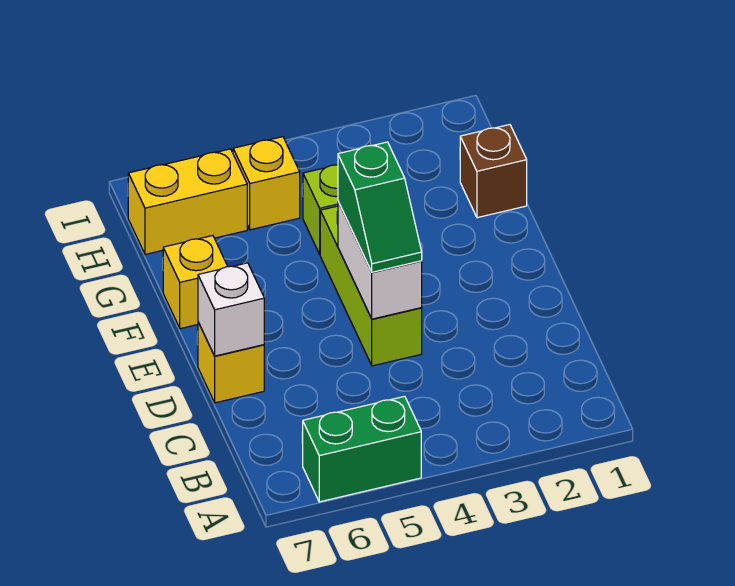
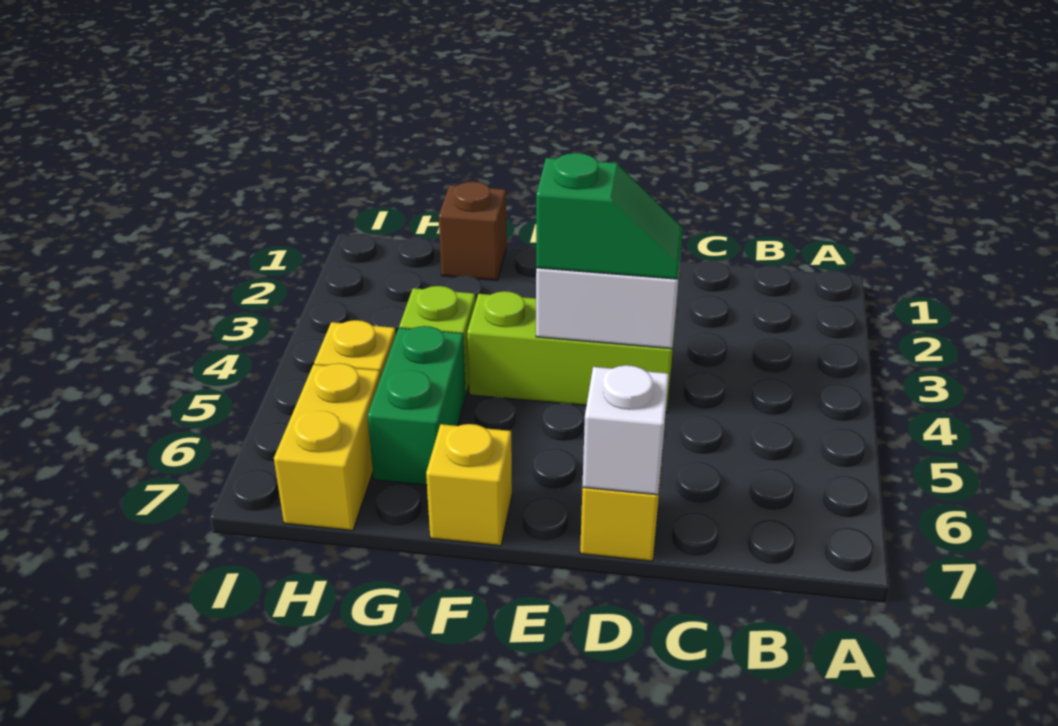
green 1x2 brick [303,396,421,502] -> green 1x2 brick moved to [367,326,466,485]

